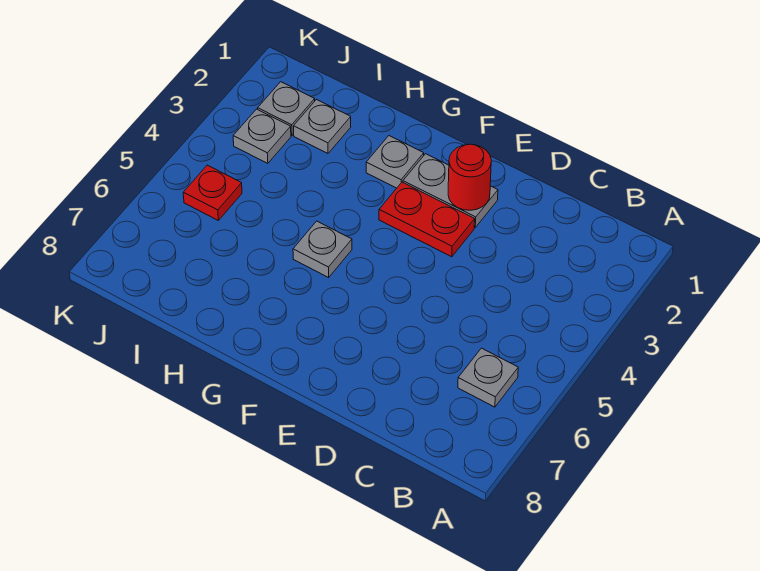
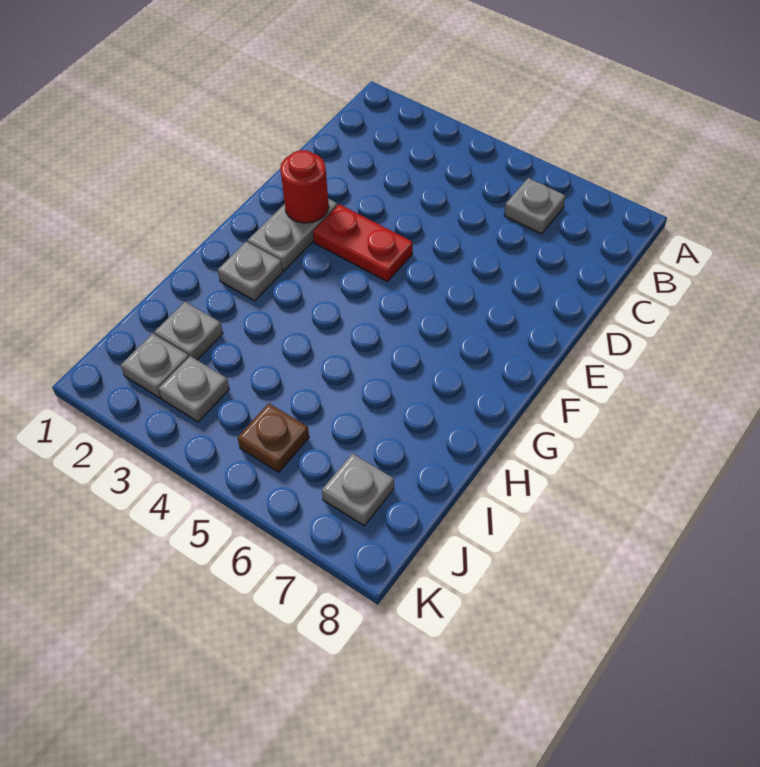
red 1x2 plate [379,182,475,257] -> red 1x2 plate turned to [313,204,413,281]
grey 1x1 plate [293,221,352,277] -> grey 1x1 plate moved to [322,453,394,526]
red 1x1 plate [183,165,242,220] -> brown 1x1 plate [238,403,309,472]

